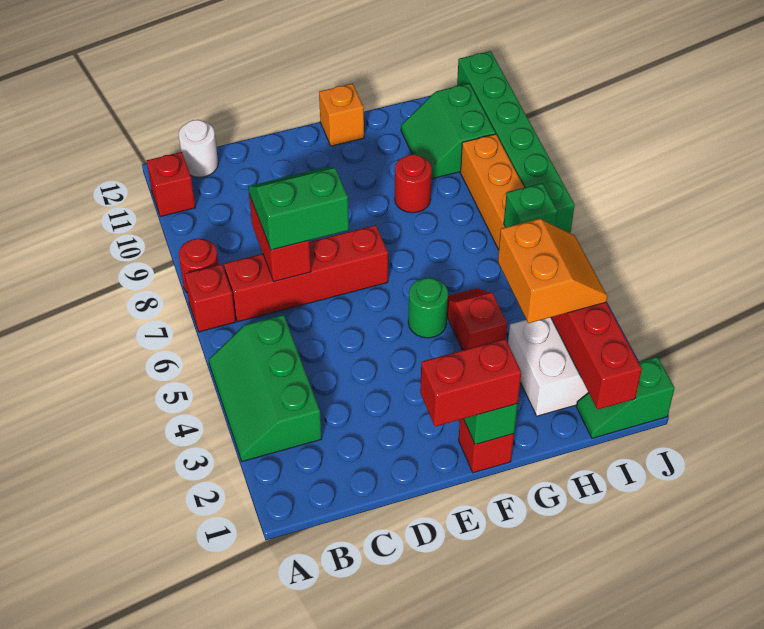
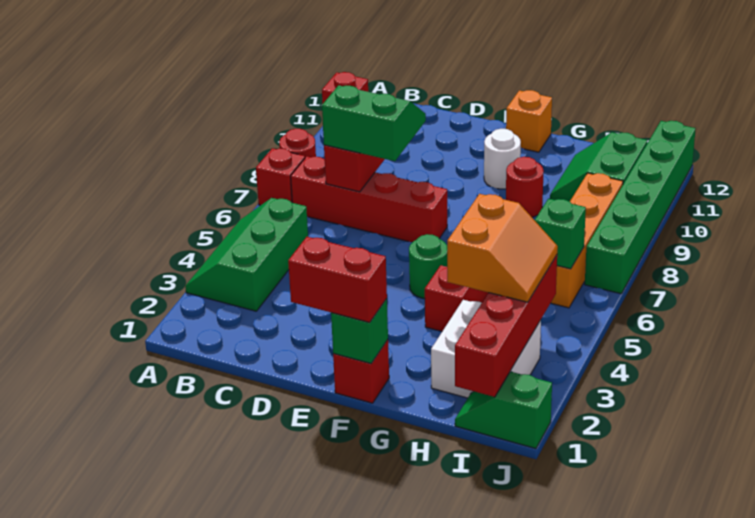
white 1x1 round brick [178,120,218,177] -> white 1x1 round brick moved to [484,129,521,189]

